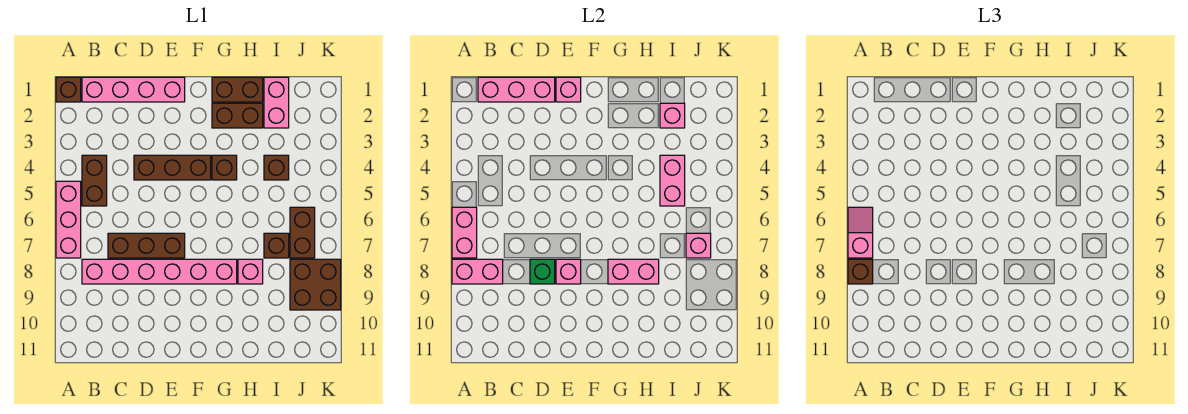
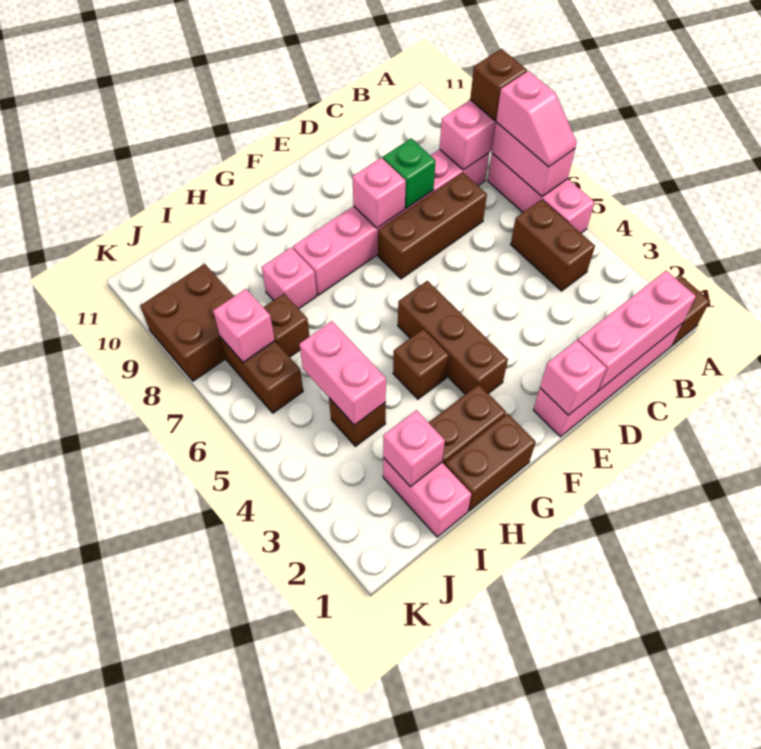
brown 1x3 brick [134,155,211,180] -> brown 1x3 brick turned to [398,281,508,394]
pink 1x2 brick [608,259,659,284] -> none

